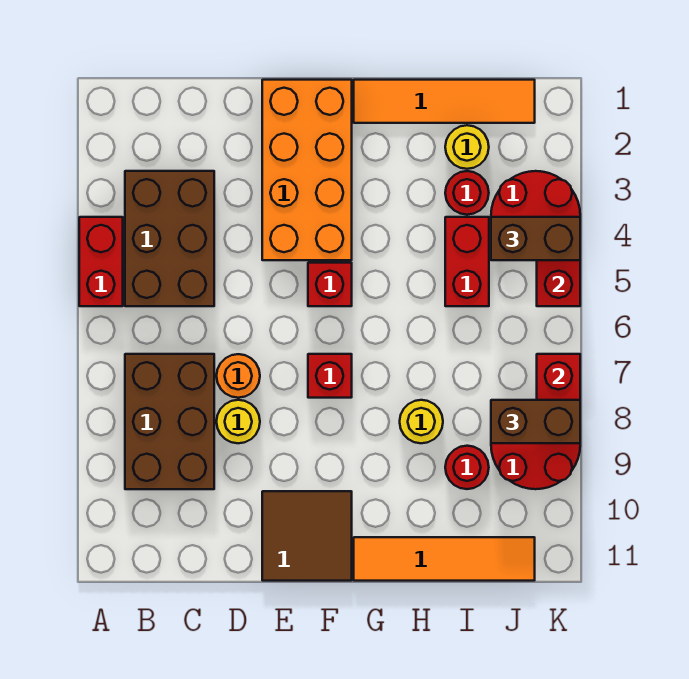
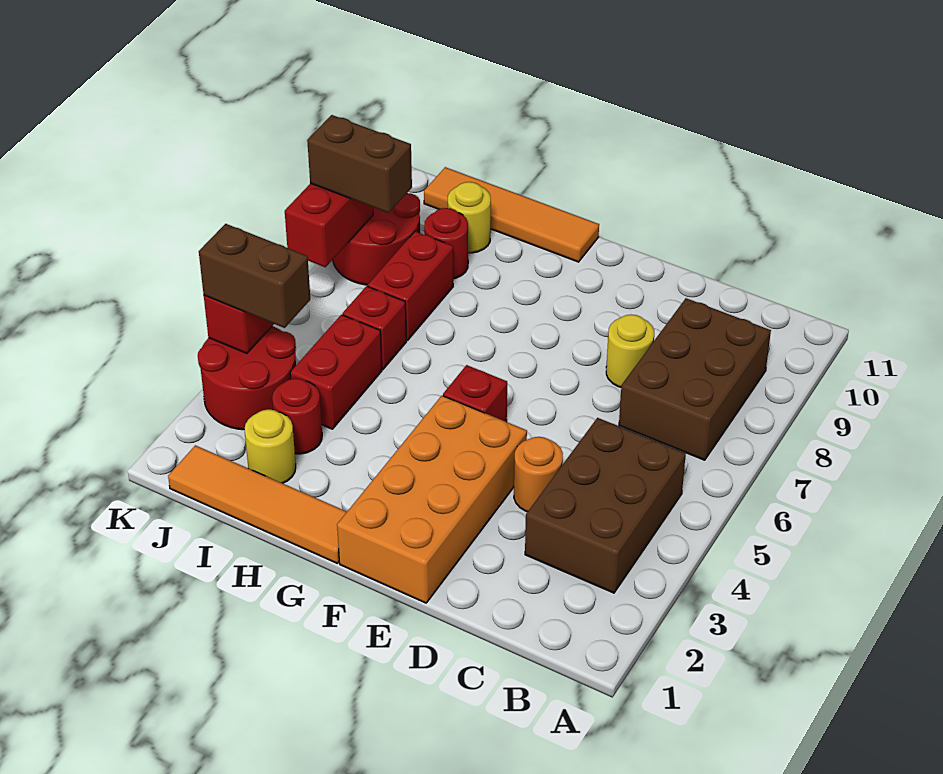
red 1x2 brick [79,217,123,306] -> red 1x2 brick moved to [368,231,453,341]
orange 1x1 round brick [217,354,260,398] -> orange 1x1 round brick moved to [514,437,563,512]
brown 2x2 tile [262,491,352,581] -> none
red 1x1 brick [308,354,352,398] -> red 1x1 brick moved to [342,286,406,369]
yellow 1x1 round brick [400,400,443,443] -> yellow 1x1 round brick moved to [448,182,491,253]

